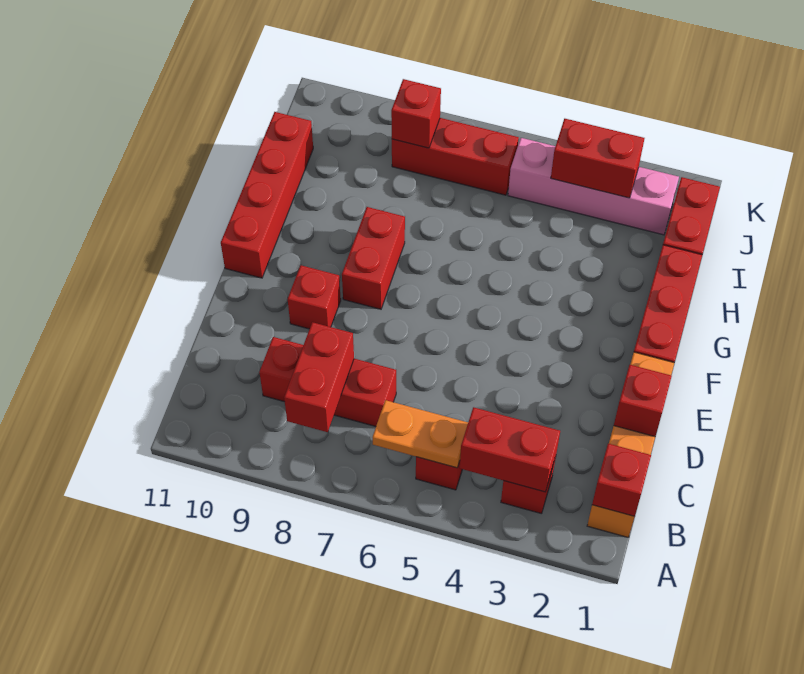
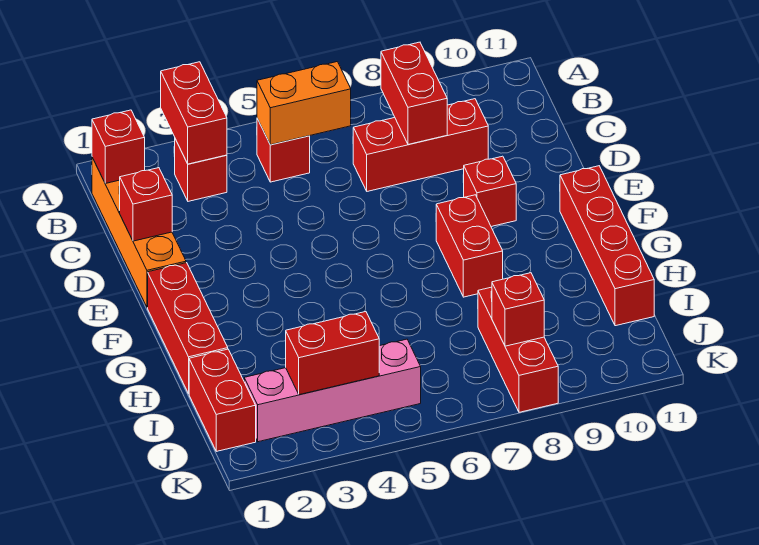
red 1x2 brick [460,407,560,492] -> red 1x2 brick turned to [161,62,227,164]
orange 1x2 plate [372,400,468,468] -> orange 1x2 brick [257,62,351,145]
red 1x3 brick [392,118,519,195] -> red 1x3 brick turned to [478,287,558,412]

